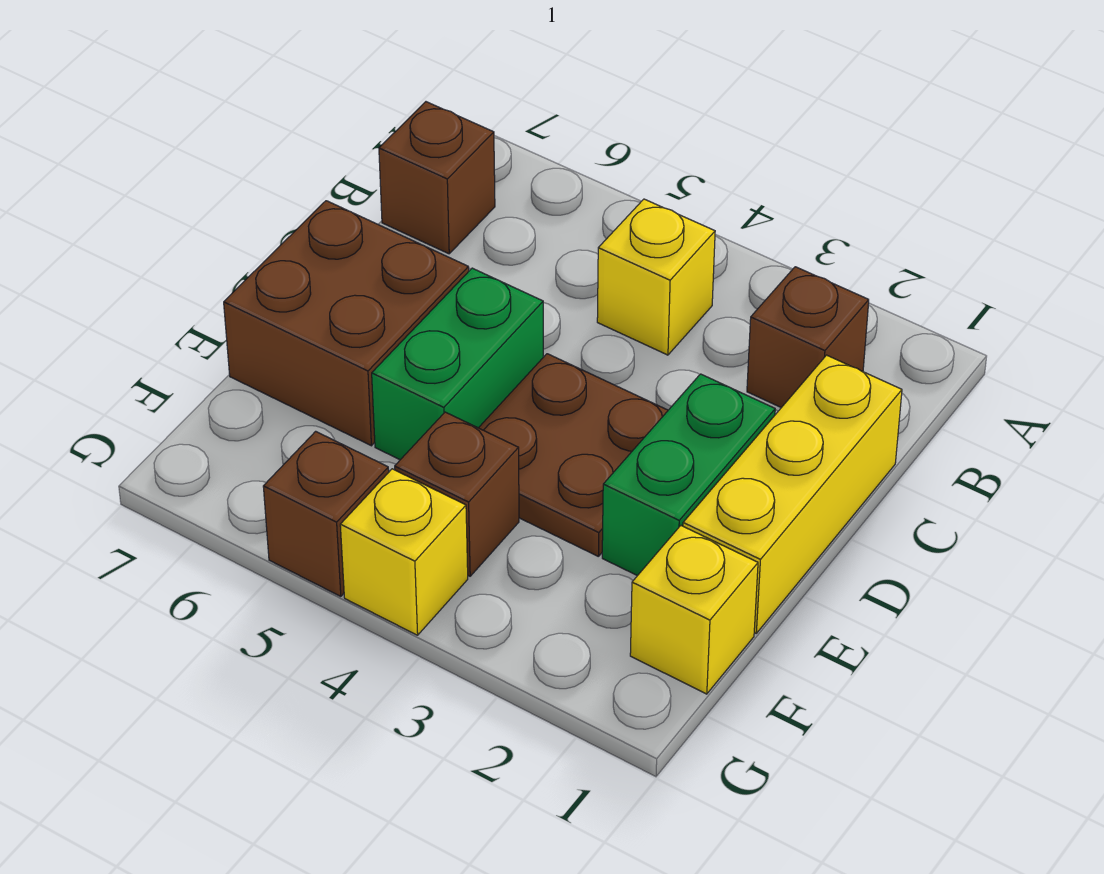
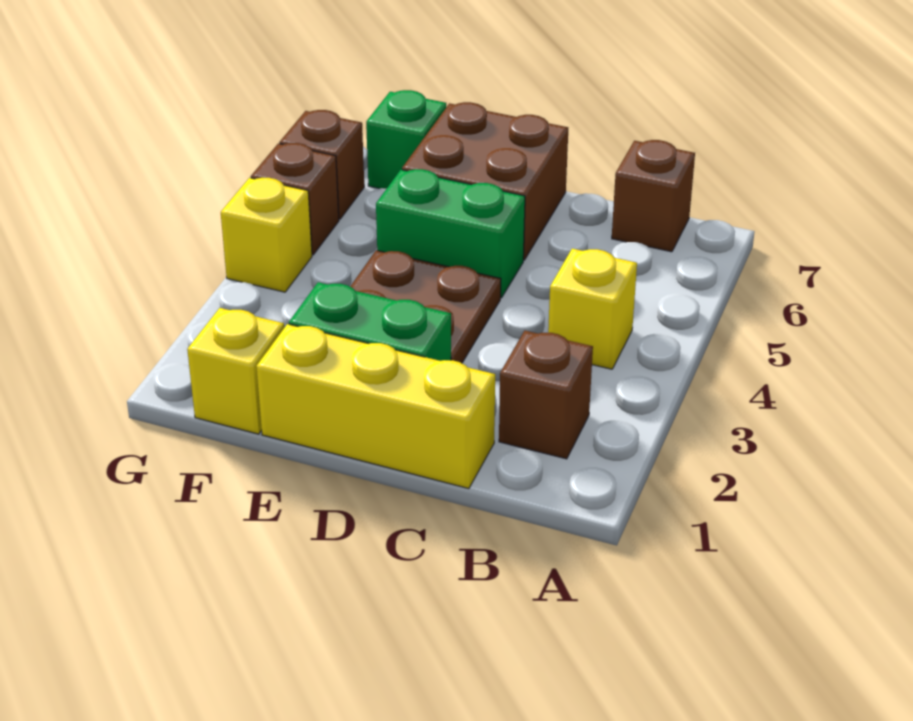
brown 1x1 brick [395,412,519,576] -> brown 1x1 brick moved to [279,110,364,219]
none -> green 1x1 brick [366,90,446,189]

